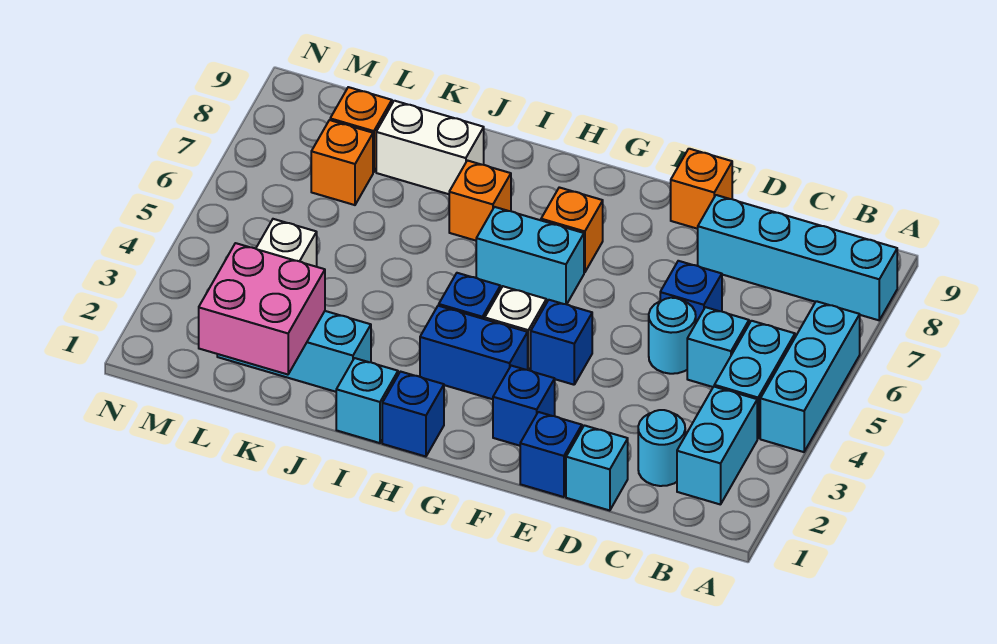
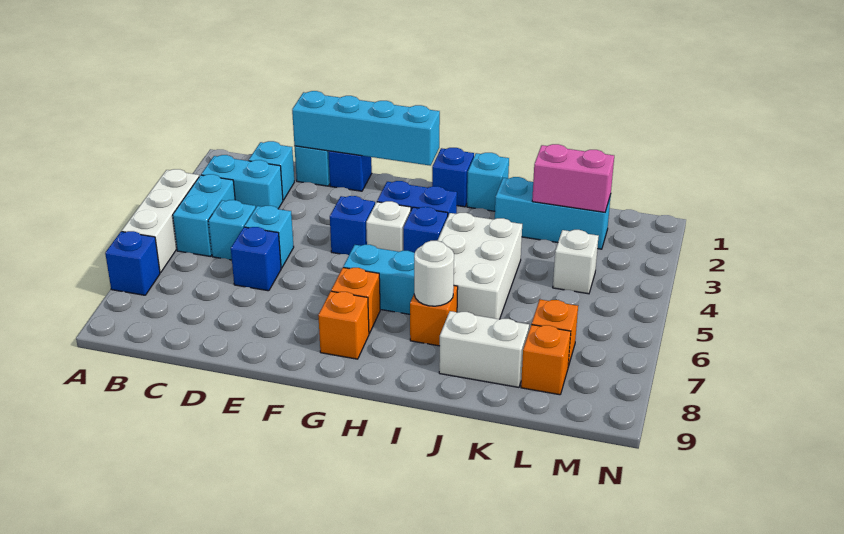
cyan 1x3 brick [760,301,860,452] -> white 1x3 brick [122,169,199,273]
cyan 1x4 brick [698,195,897,320] -> cyan 1x4 brick moved to [292,91,440,166]
cyan 1x2 brick [677,387,757,505] -> cyan 1x2 brick turned to [201,155,283,209]
cyan 1x1 round brick [638,410,685,486] -> cyan 1x1 brick [249,141,294,200]
cyan 1x1 round brick [649,298,696,374] -> cyan 1x1 brick [244,206,294,268]
orange 1x1 brick [671,149,732,229] -> orange 1x1 brick moved to [318,291,369,359]
blue 1x1 brick [493,366,555,446] -> blue 1x1 brick moved to [105,231,160,295]
none -> white 2x3 brick [437,213,522,319]
none -> white 1x1 round brick [414,241,454,306]
pink 2x2 brick [199,243,325,375] -> pink 1x2 brick [532,144,614,212]

